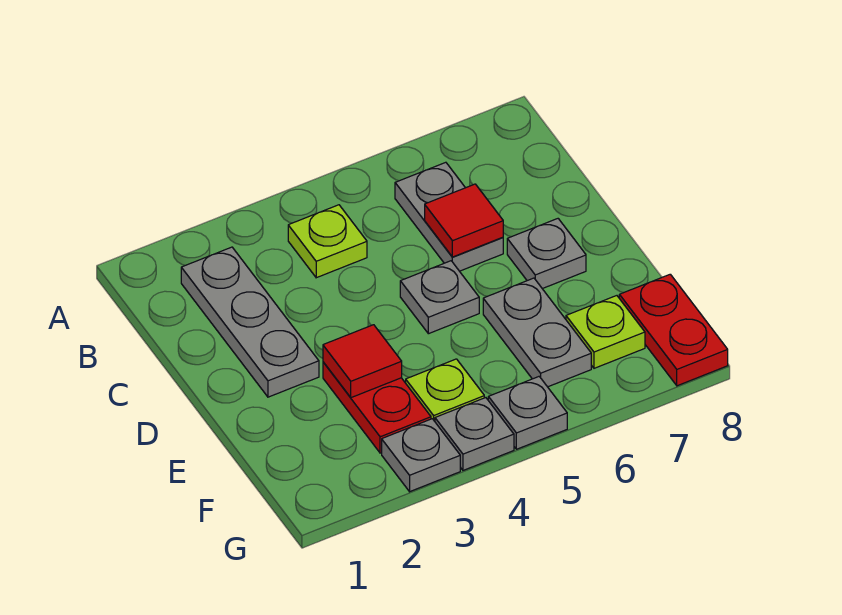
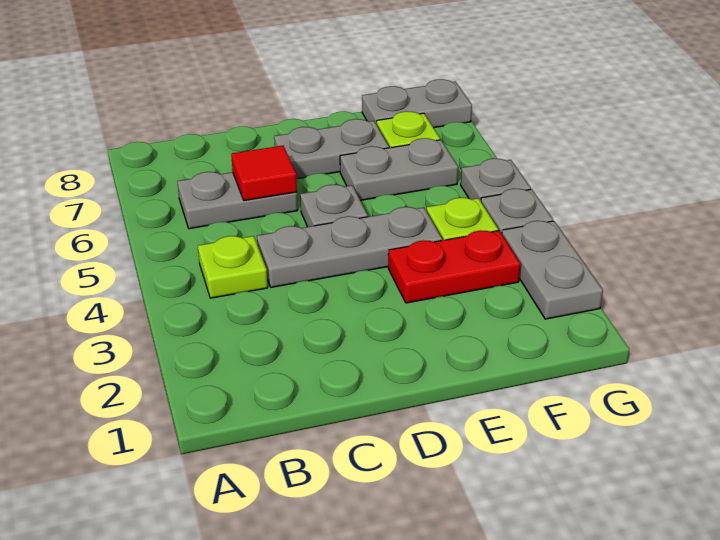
grey 1x3 plate [181,247,319,397] -> grey 1x3 plate moved to [257,207,442,287]
grey 1x1 plate [507,219,586,289] -> grey 1x2 plate [274,119,389,179]
red 1x1 tile [323,325,402,398] -> none
red 1x2 plate [619,274,728,386] -> grey 1x2 plate [362,79,472,128]
grey 1x1 plate [382,419,460,492] -> grey 1x2 plate [502,221,603,319]

